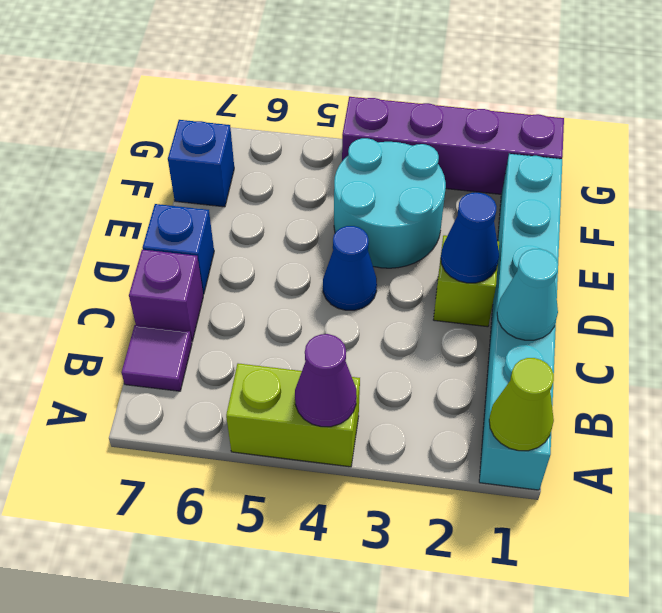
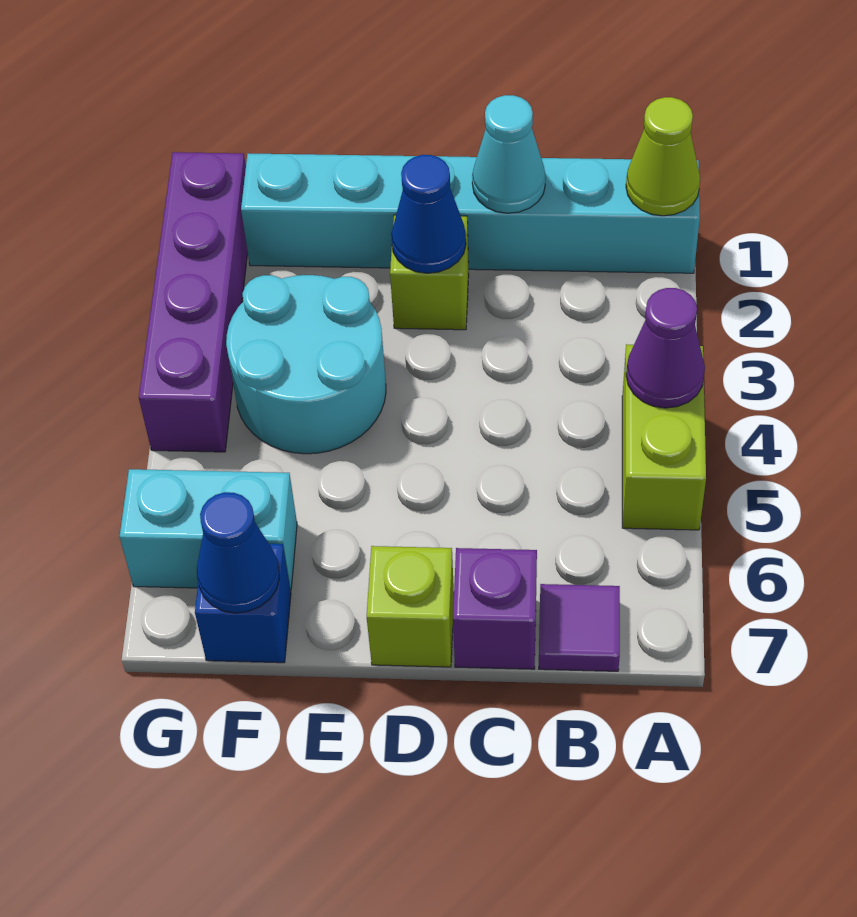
blue 1x1 cone [323,226,377,310] -> blue 1x1 cone moved to [197,492,280,613]
blue 1x1 brick [143,204,214,294] -> lime 1x1 brick [367,546,454,667]
none -> cyan 1x2 brick [120,469,297,590]

